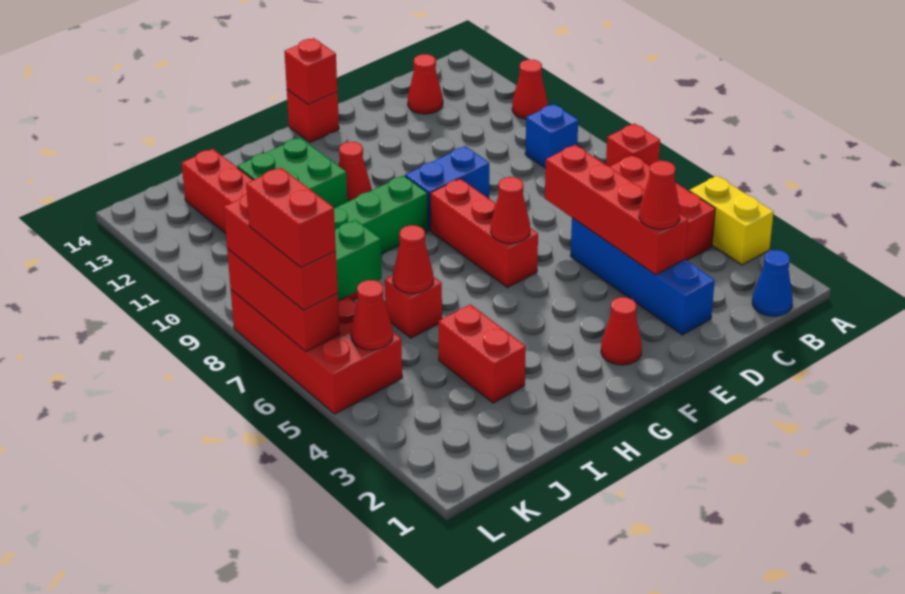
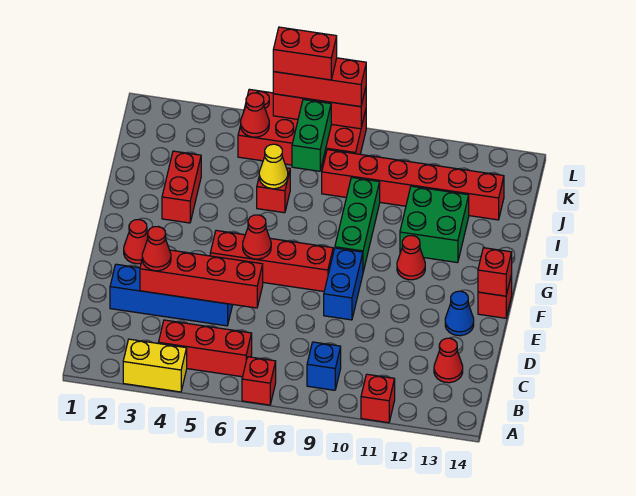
red 1x1 cone [512,59,548,119] -> red 1x1 brick [361,374,395,423]
blue 1x1 cone [752,250,793,316] -> blue 1x1 cone moved to [445,291,474,336]
red 1x3 brick [430,179,538,287] -> red 1x4 brick [210,230,333,291]
red 1x2 brick [438,304,526,403] -> red 1x2 brick turned to [162,151,201,223]
red 1x1 cone [393,225,433,293] -> yellow 1x1 cone [259,144,288,189]

